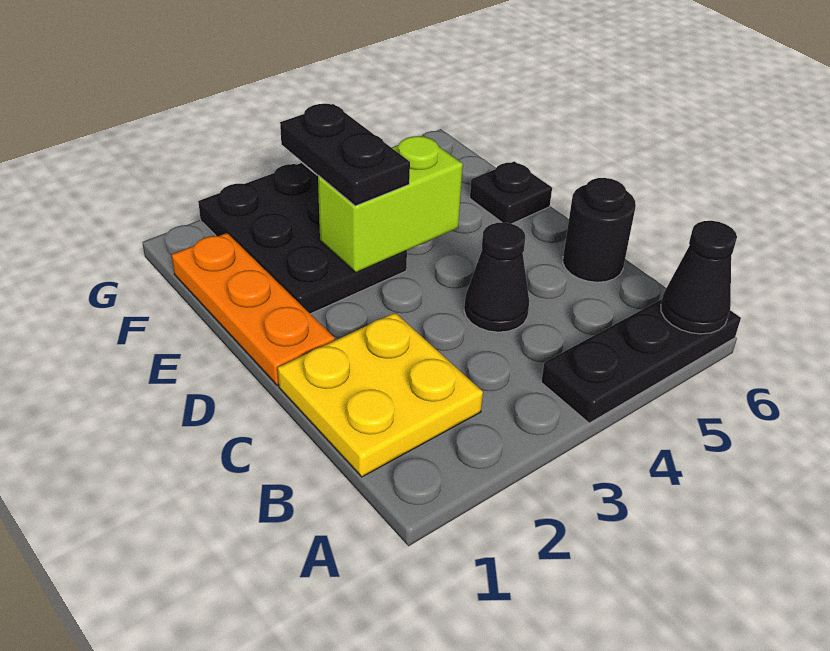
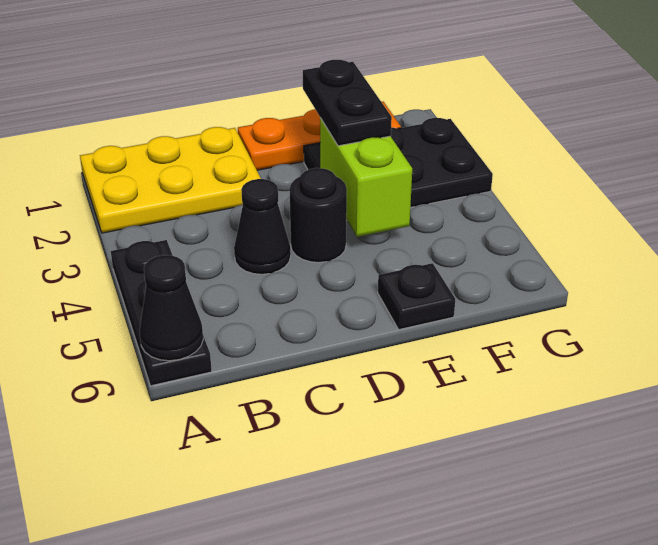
yellow 2x2 plate [278,313,483,477] -> yellow 2x3 plate [80,127,261,233]
black 1x1 round brick [563,178,636,282] -> black 1x1 round brick moved to [289,168,347,263]
black 1x2 plate [280,104,410,206] -> black 1x2 plate turned to [303,60,392,146]

